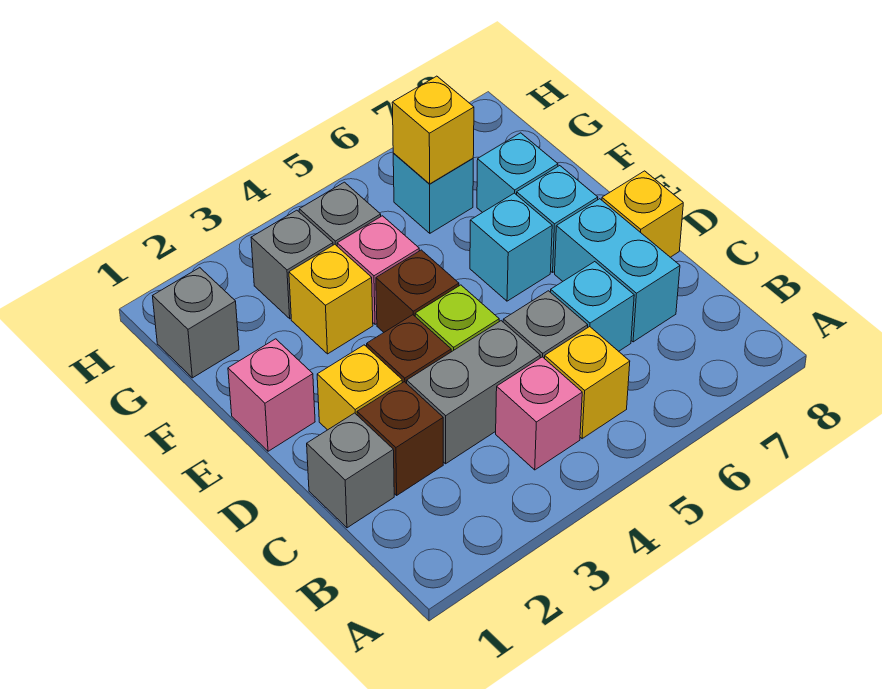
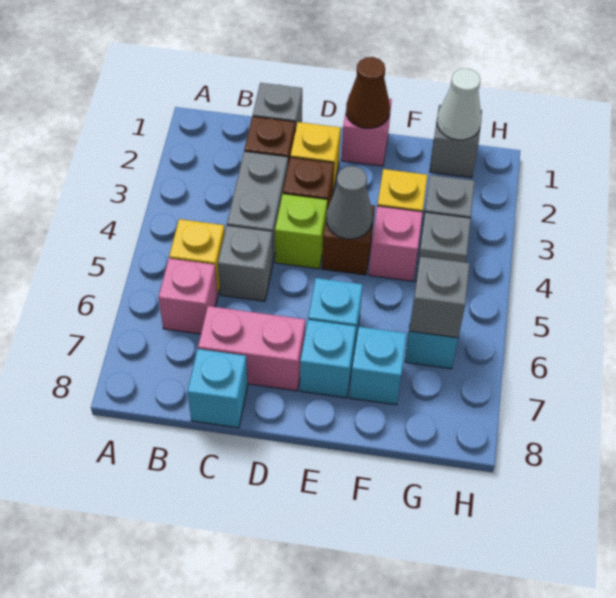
pink 1x1 brick [496,357,582,470] -> pink 1x1 brick moved to [158,258,218,334]
cyan 1x1 brick [551,262,634,351] -> cyan 1x1 brick moved to [187,349,248,428]
cyan 1x2 brick [555,199,680,342] -> pink 1x2 brick [198,306,305,391]
yellow 1x1 brick [602,171,683,257] -> none
none -> brown 1x1 cone [346,57,390,128]
none -> grey 1x1 cone [326,166,373,239]
none -> white 1x1 cone [437,68,482,140]
yellow 1x1 brick [392,76,474,184] -> grey 1x1 brick [410,257,470,338]

